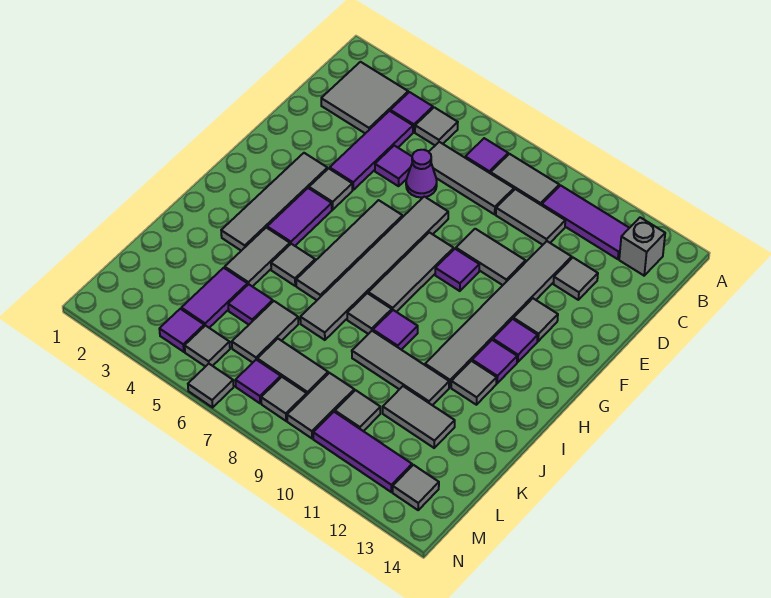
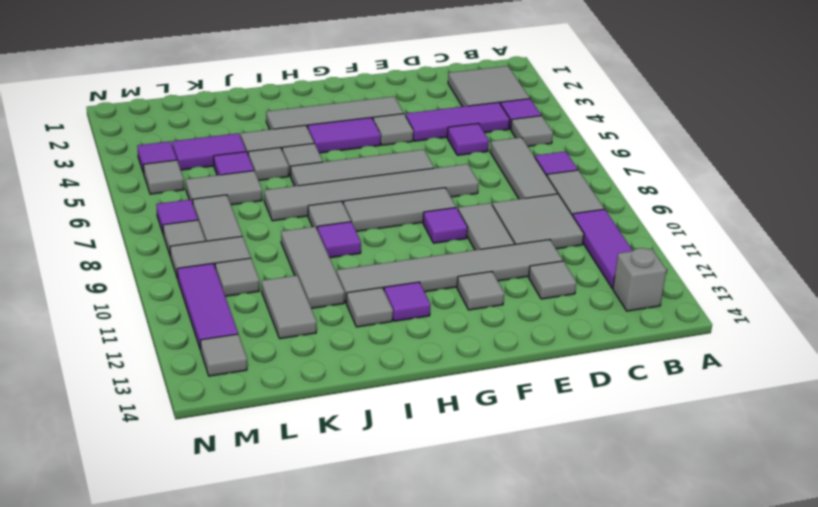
grey 1x2 tile [496,189,565,245] -> grey 2x2 tile [492,194,584,249]
purple 1x1 cone [406,150,437,198] -> none
purple 1x1 tile [493,319,538,362] -> none
grey 1x1 tile [188,364,234,407] -> grey 1x1 tile moved to [248,148,289,180]

